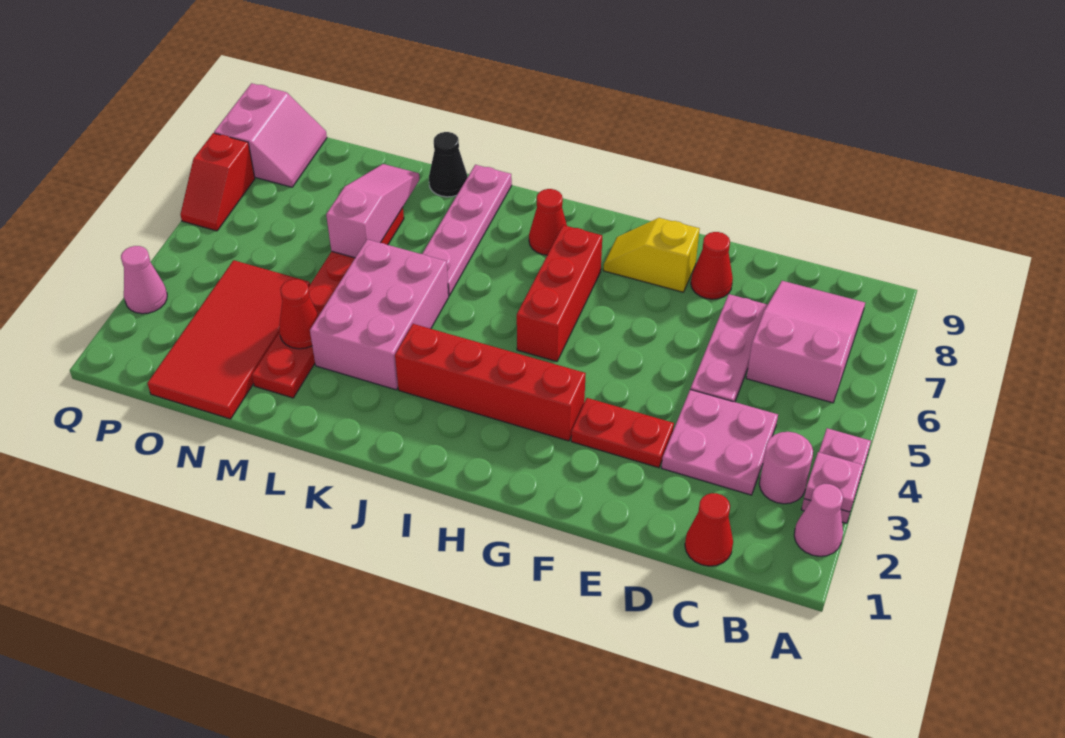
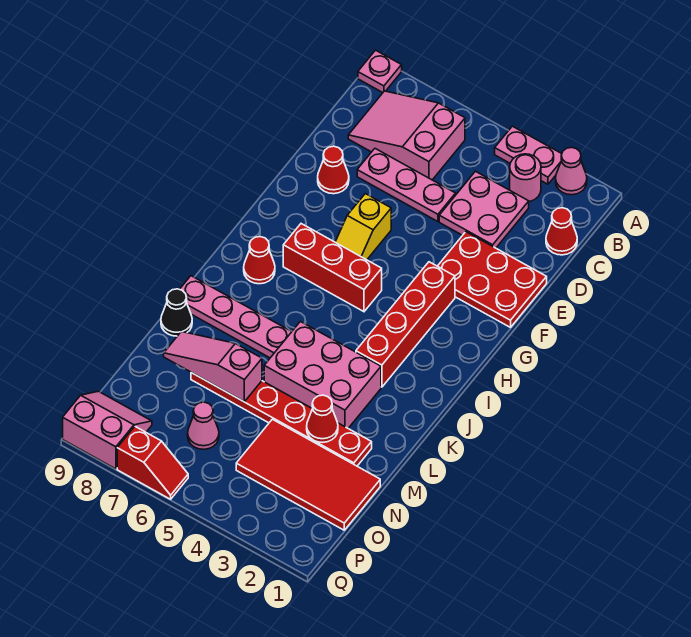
pink 1x1 plate [804,452,864,512] -> pink 1x1 plate moved to [358,50,402,93]
red 1x2 plate [571,398,674,468] -> red 2x3 plate [438,232,547,327]
yellow 1x2 slope [603,218,700,292] -> yellow 1x2 slope moved to [335,194,391,260]
pink 1x1 cone [121,246,167,314] -> pink 1x1 cone moved to [188,402,219,449]

